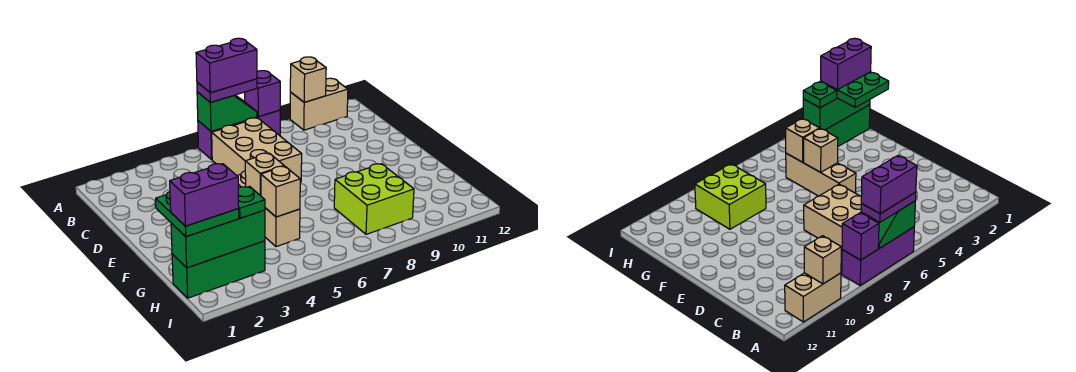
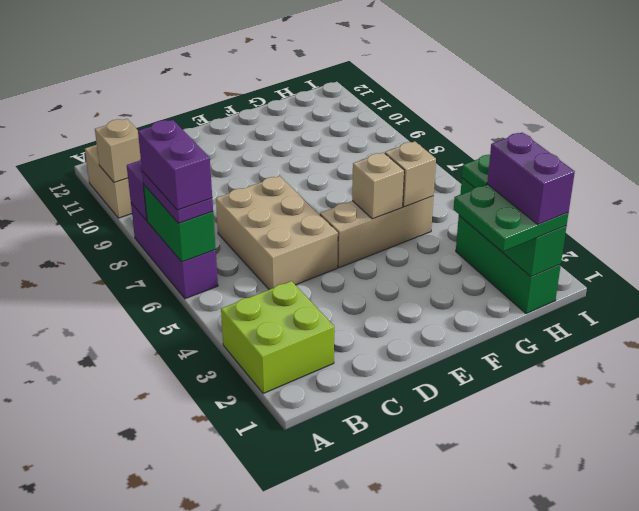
green 1x2 slope [197,92,257,131] -> green 1x2 brick [143,184,216,262]
tan 2x3 brick [212,118,302,182] -> tan 2x3 brick turned to [216,176,338,290]
lime 2x2 brick [334,164,414,234] -> lime 2x2 brick moved to [221,281,334,394]

